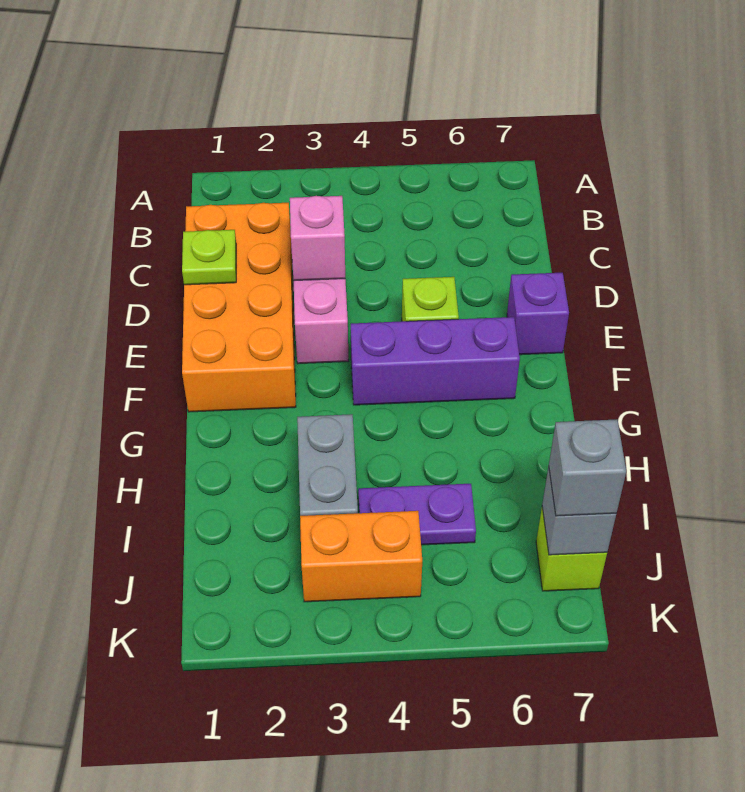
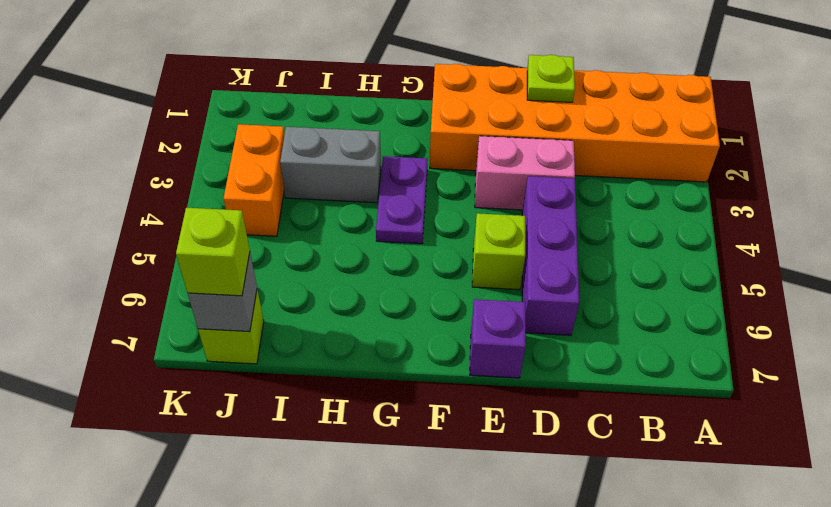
orange 2x4 brick [182,203,296,412] -> orange 2x6 brick [430,64,720,182]
pink 1x1 brick [290,196,345,280] -> none
purple 1x3 brick [351,317,520,405] -> purple 1x3 brick moved to [522,176,579,335]
purple 1x2 plate [358,484,476,545] -> purple 1x2 plate moved to [376,156,427,244]
grey 1x1 brick [549,419,626,516] -> lime 1x1 brick [176,208,250,296]

